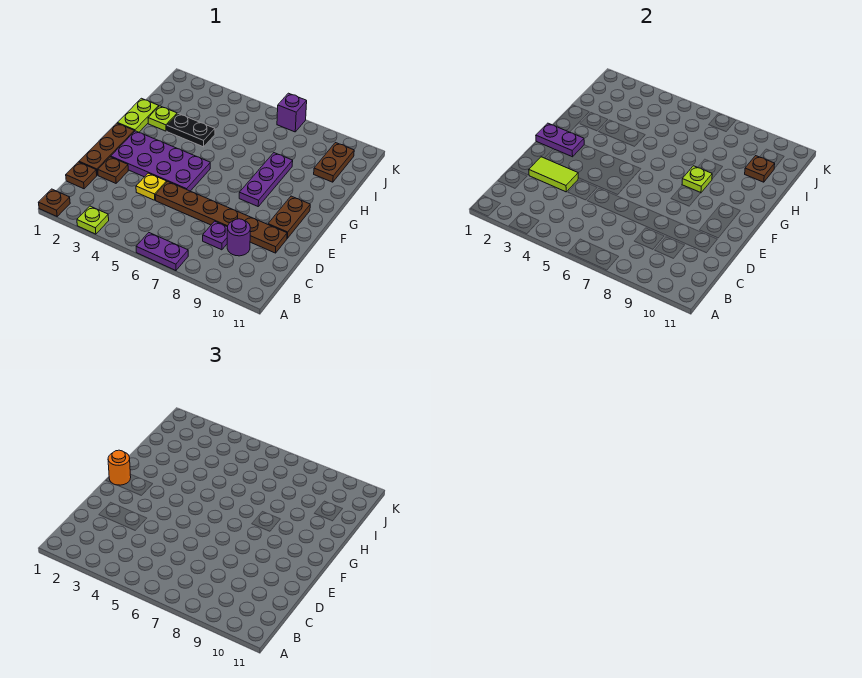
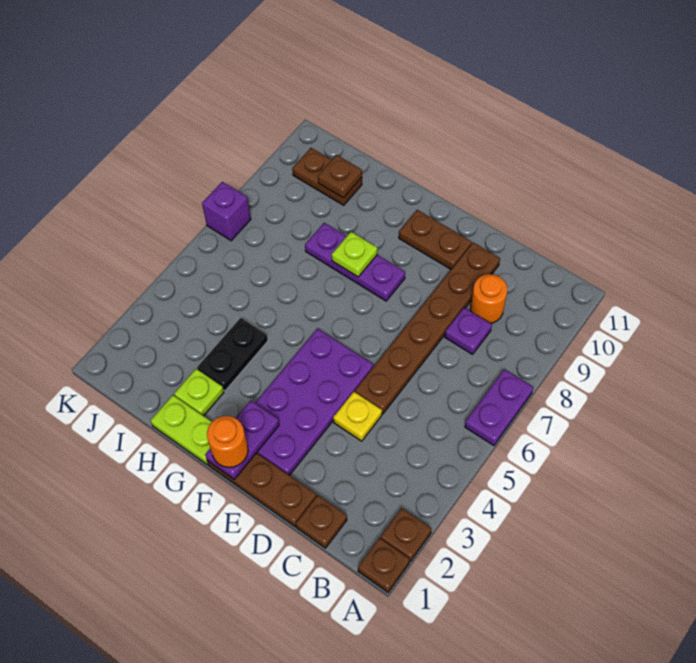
lime 1x1 plate [77,206,109,234] -> none
purple 1x1 round brick [227,219,250,256] -> orange 1x1 round brick [470,274,508,323]
brown 1x1 plate [98,157,128,183] -> brown 1x1 plate moved to [381,508,432,561]
lime 1x2 tile [529,157,578,192] -> none

